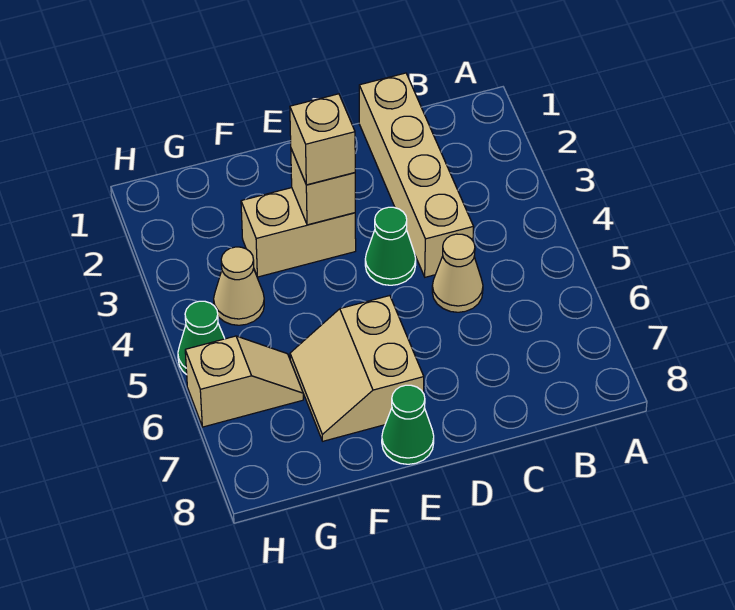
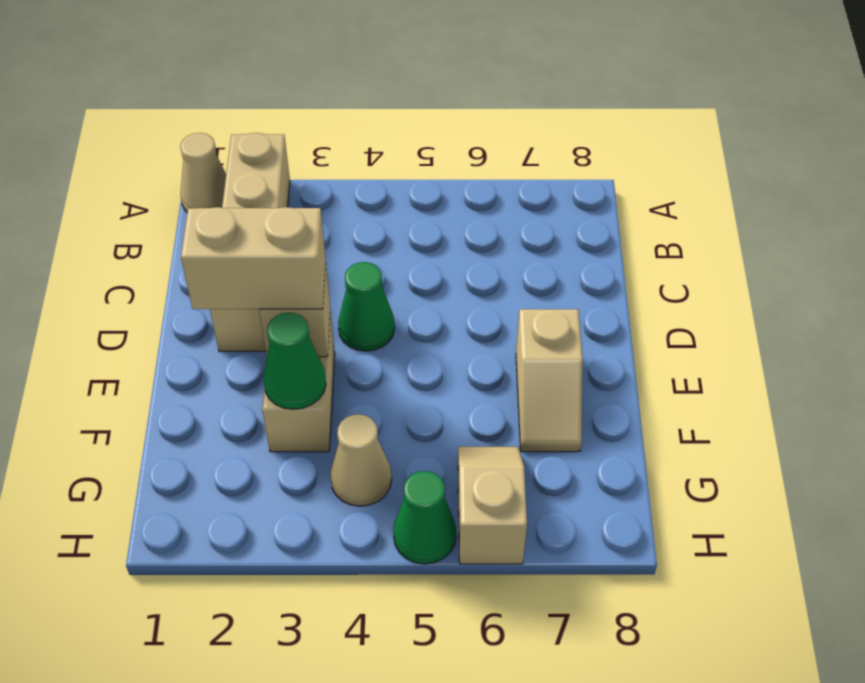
tan 1x4 brick [359,73,474,277] -> tan 1x4 brick turned to [210,133,290,351]
tan 1x1 cone [432,234,483,312] -> tan 1x1 cone moved to [180,133,226,212]
tan 1x1 brick [290,94,355,185] -> tan 1x2 brick [181,207,326,309]
tan 2x2 slope [290,296,424,441] -> tan 1x2 slope [516,309,583,452]
green 1x1 cone [382,385,434,464] -> green 1x1 cone moved to [263,313,326,409]

